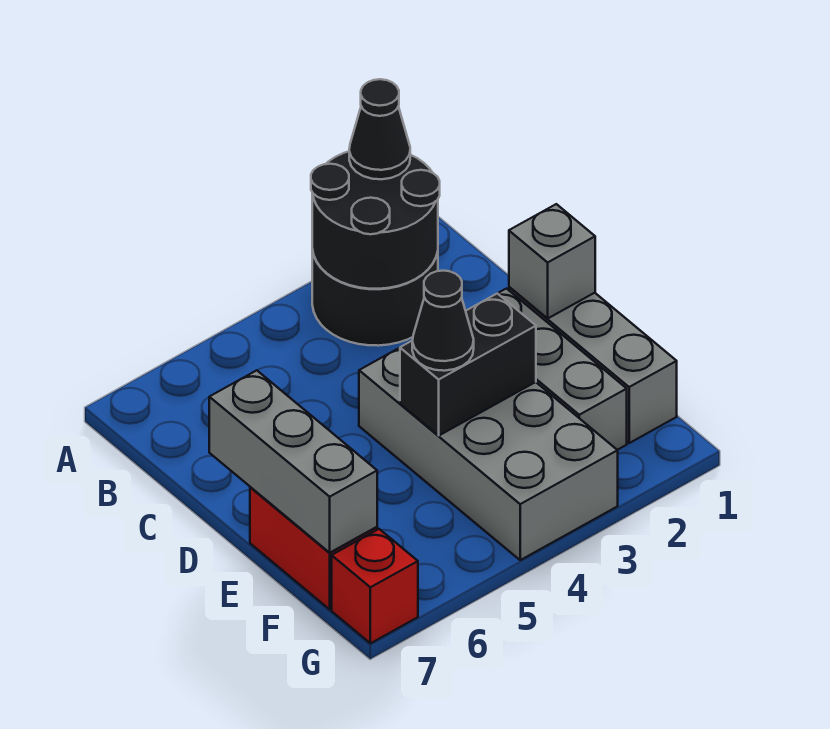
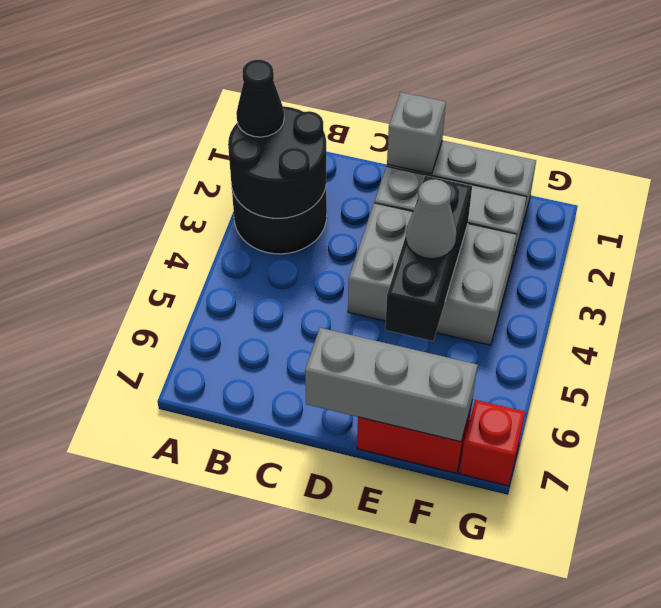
grey 2x4 brick [359,348,618,560] -> grey 2x3 brick [348,203,517,345]
black 1x2 brick [400,293,536,435] -> black 1x3 brick [385,176,472,341]
black 1x1 cone [412,271,474,371] -> grey 1x1 cone [406,179,456,259]

